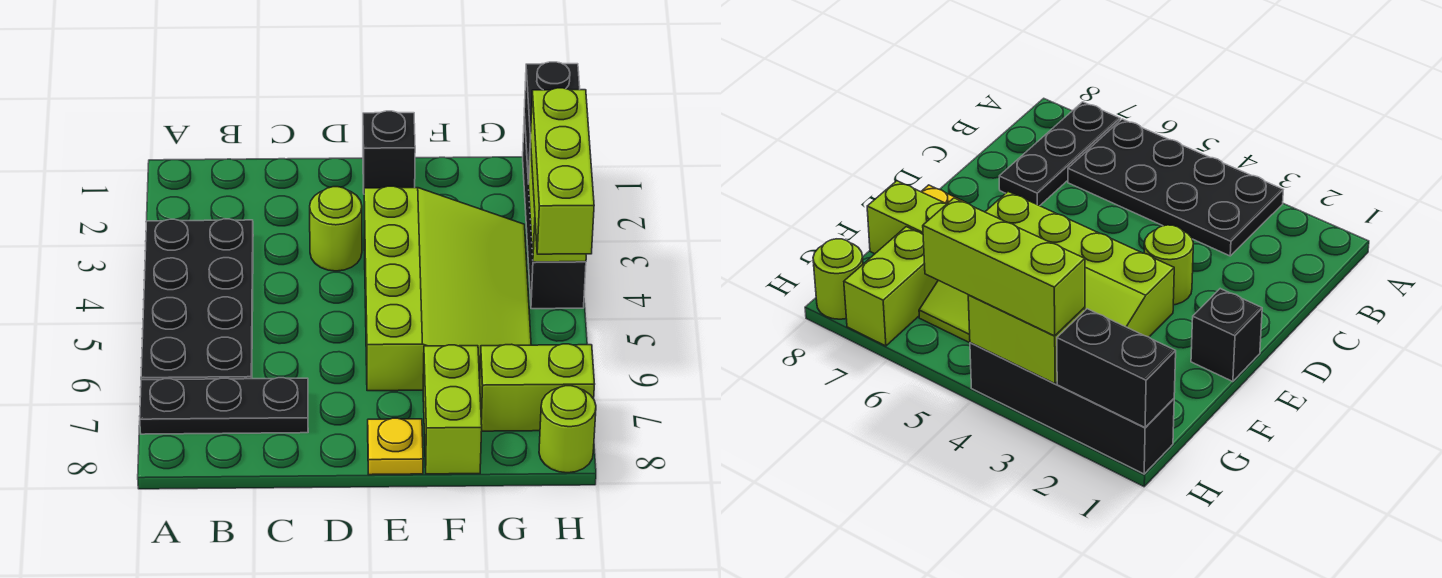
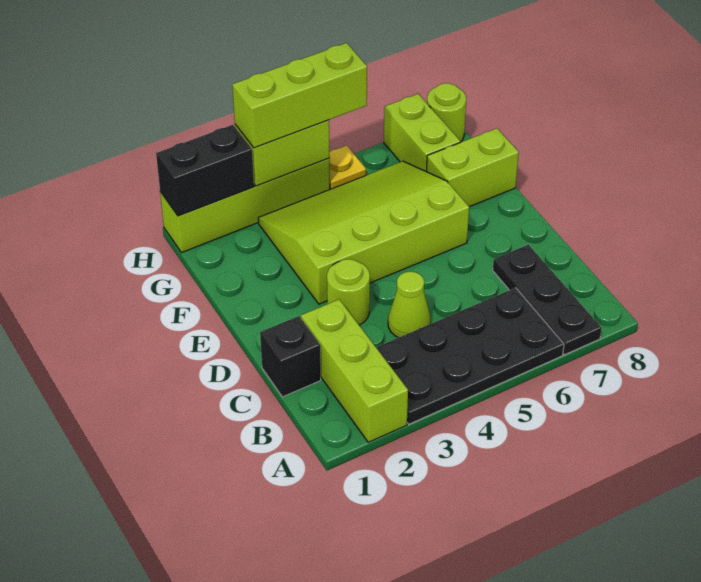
none -> lime 1x3 brick [301,300,408,442]
none -> lime 1x1 cone [388,272,430,338]
black 1x1 brick [363,111,415,193] -> black 1x1 brick moved to [260,316,321,397]
yellow 1x1 plate [368,418,423,475] -> yellow 1x1 plate moved to [329,145,366,189]
black 1x4 brick [523,115,586,309] -> lime 1x4 brick [160,158,330,253]

